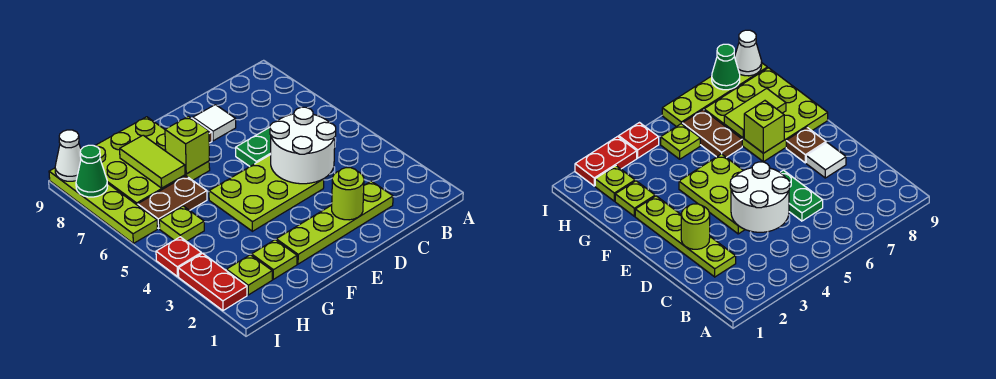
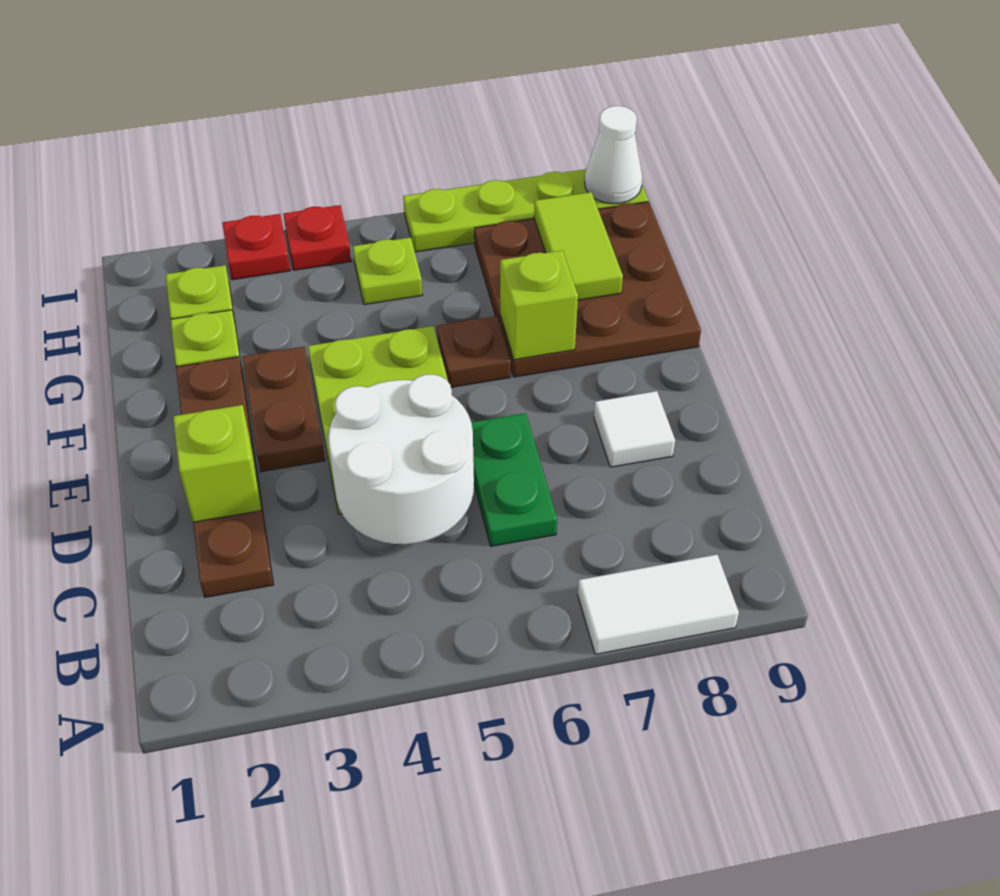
none -> white 1x2 tile [578,555,739,654]
lime 1x4 plate [276,181,393,264] -> brown 1x4 plate [176,357,274,597]
lime 1x1 round brick [332,168,364,220] -> lime 1x1 brick [173,405,262,522]
brown 1x1 plate [786,127,826,163] -> brown 1x1 plate moved to [437,316,511,387]
lime 3x3 plate [95,117,210,205] -> brown 3x3 plate [474,202,701,377]
brown 1x2 plate [138,176,207,228] -> brown 1x2 plate moved to [242,347,325,472]
lime 1x2 tile [120,135,185,188] -> lime 1x2 tile turned to [534,192,623,300]
red 1x2 plate [178,253,247,311] -> red 1x1 plate [222,214,290,280]
green 1x1 cone [76,145,108,197] -> none

